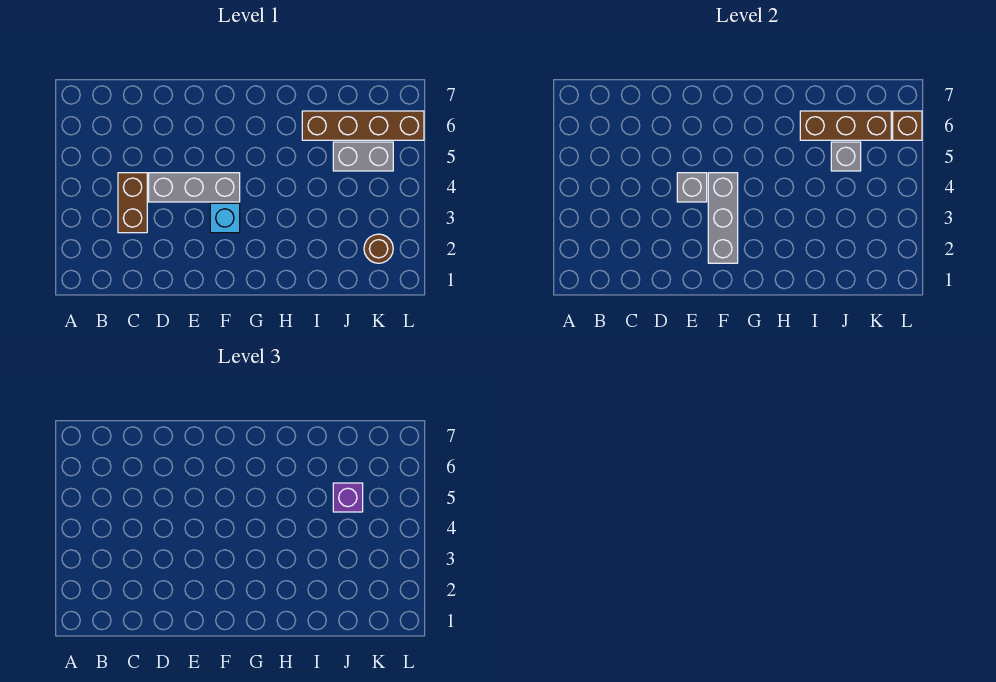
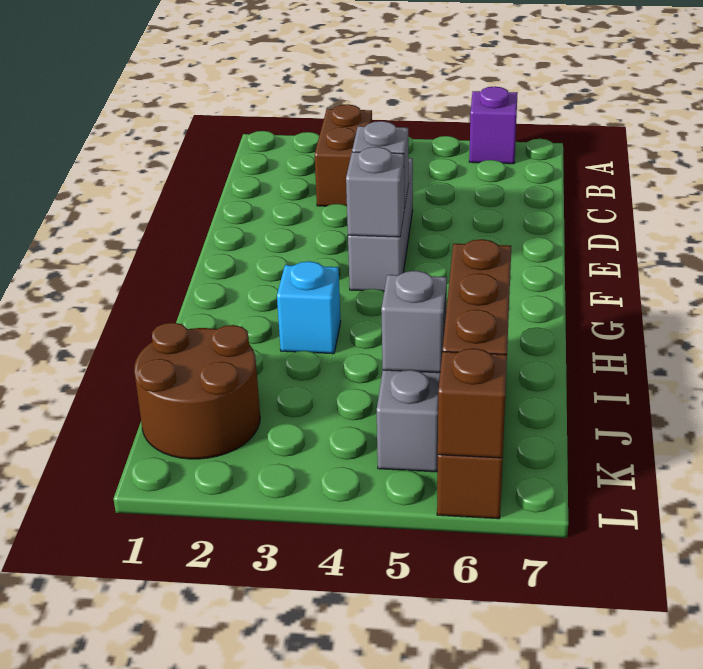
brown 1x2 brick [118,173,147,233] -> brown 1x2 brick turned to [315,104,372,206]
grey 1x3 brick [708,173,738,263] -> grey 1x1 brick [346,147,404,237]
cyan 1x1 brick [210,203,240,233] -> cyan 1x1 brick moved to [277,261,341,354]
purple 1x1 brick [333,483,363,512] -> purple 1x1 brick moved to [469,87,518,164]
brown 1x1 round brick [364,234,393,263] -> brown 2x2 round brick [134,323,260,459]

